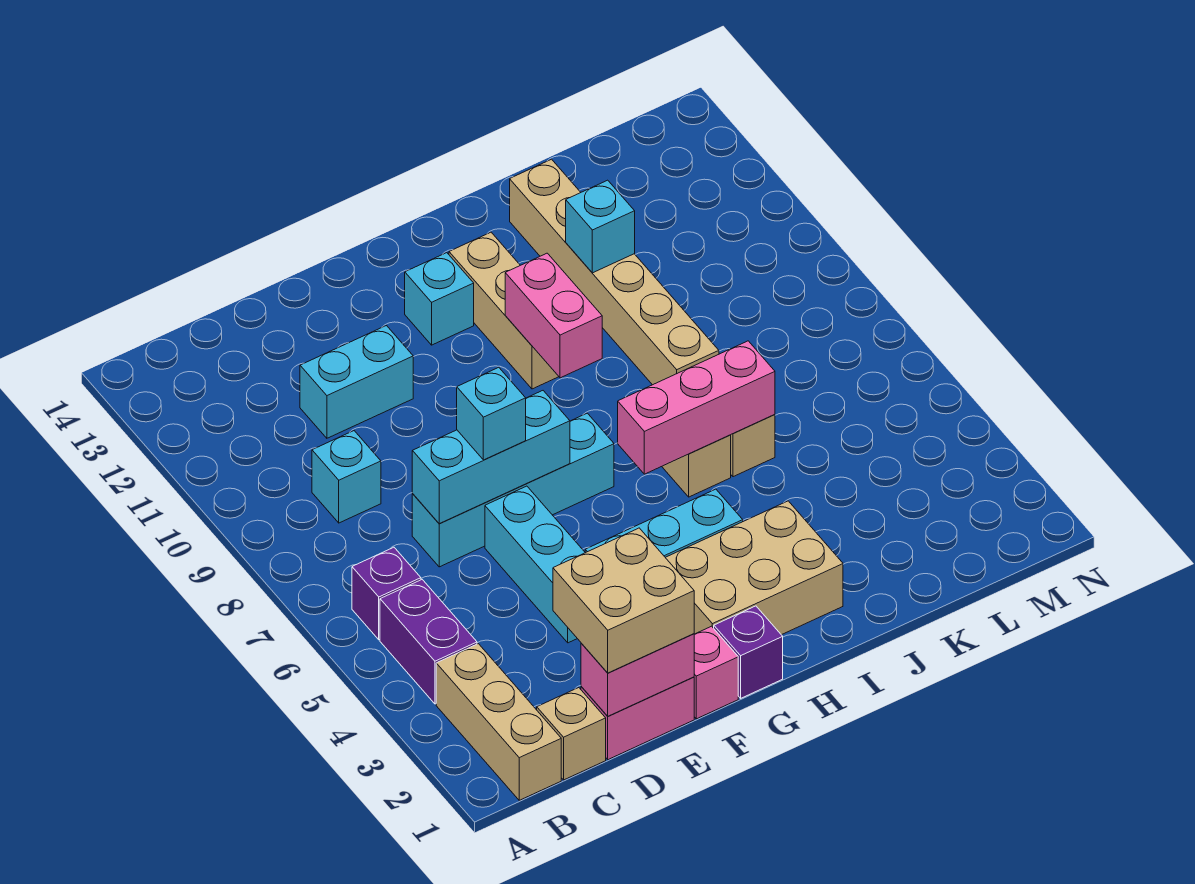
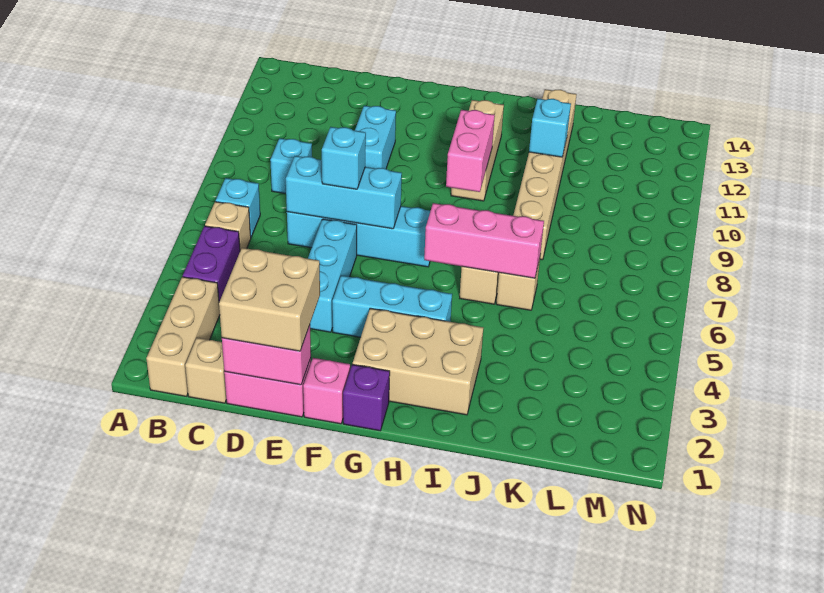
purple 1x1 brick [352,547,421,640] -> tan 1x1 brick [205,202,251,250]
cyan 1x2 brick [300,326,413,438] -> cyan 1x2 brick turned to [355,106,396,169]
cyan 1x1 brick [405,253,474,345] -> cyan 1x1 brick moved to [216,178,260,237]

